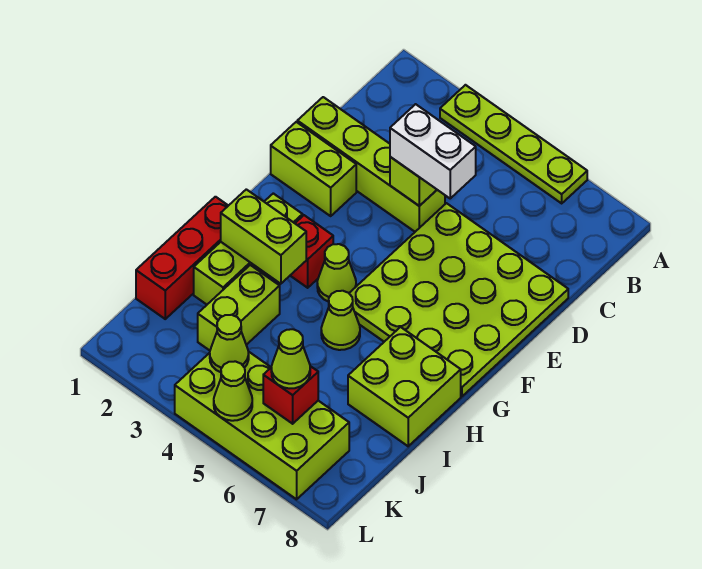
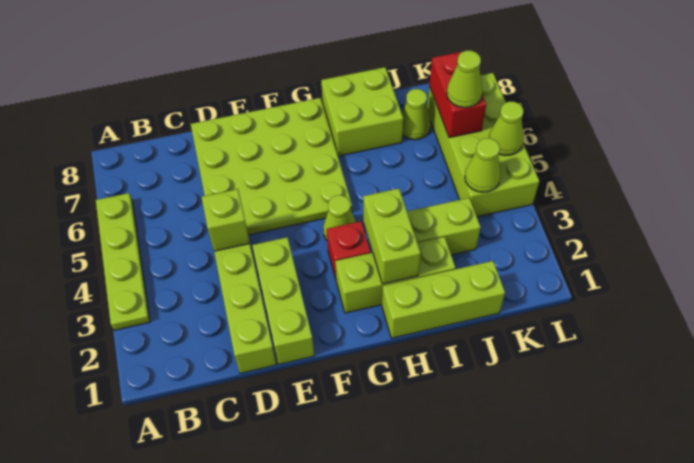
white 1x2 brick [390,104,476,198] -> none
lime 1x2 brick [271,122,356,216] -> lime 1x3 brick [252,237,314,364]
red 1x3 brick [136,197,228,319] -> lime 1x3 brick [382,261,505,338]
lime 1x1 cone [321,291,360,350] -> lime 1x1 cone moved to [402,89,431,140]
red 1x1 brick [263,366,318,424] -> red 1x2 brick [429,52,486,138]

